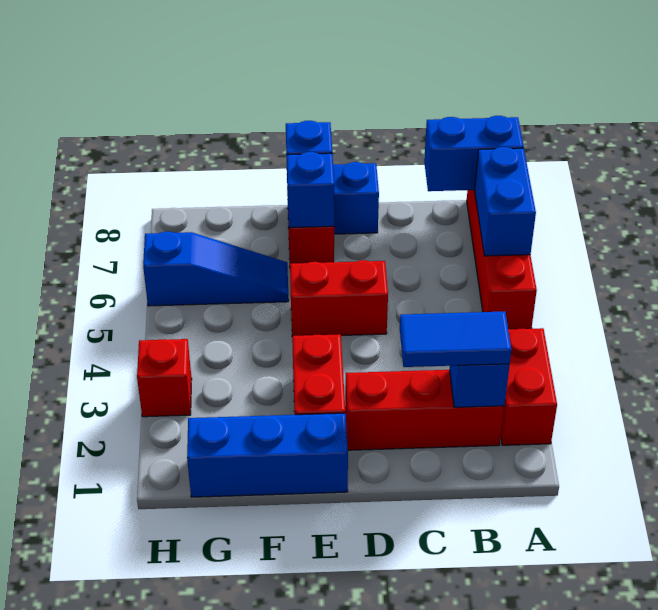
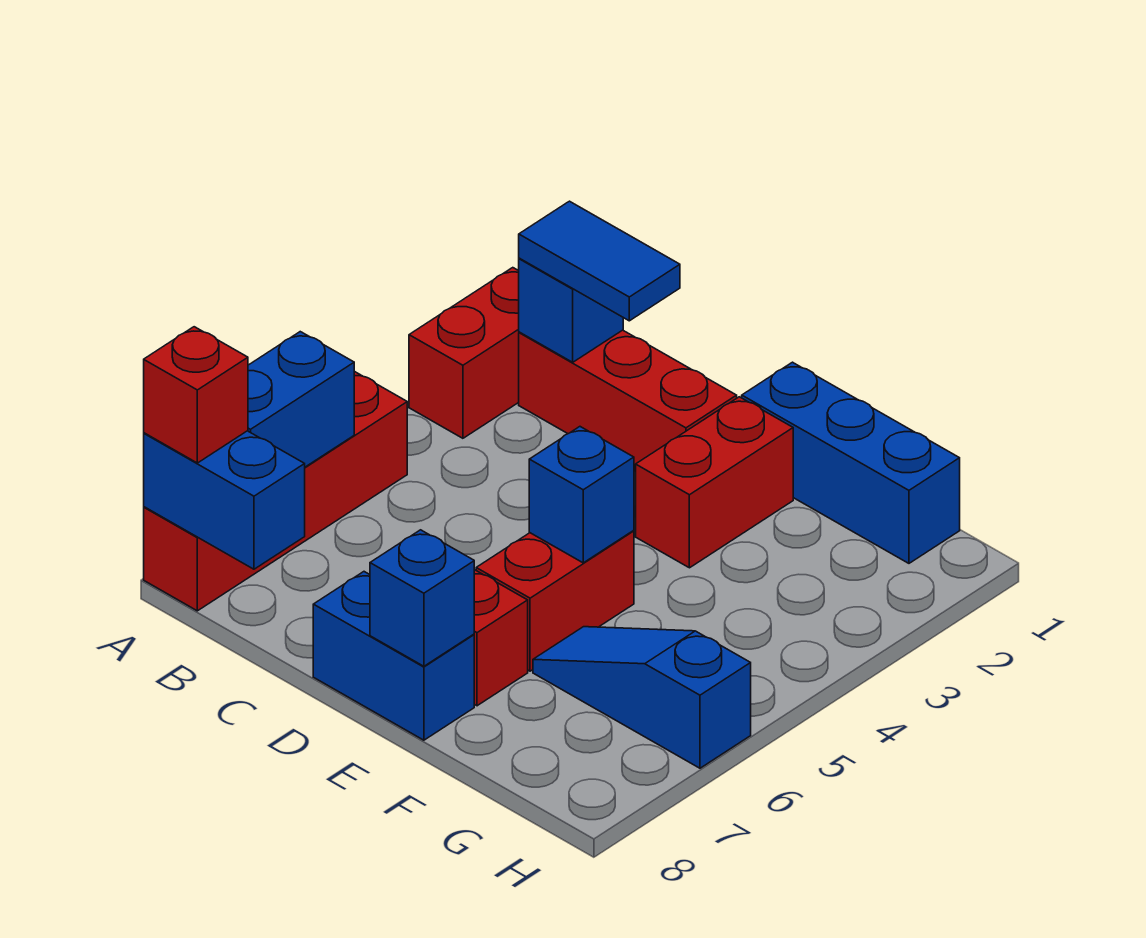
red 1x2 brick [290,260,388,336] -> red 1x2 brick turned to [476,531,634,671]
blue 1x1 brick [287,152,334,228] -> blue 1x1 brick moved to [529,427,634,563]
red 1x1 brick [137,339,192,417] -> red 1x1 brick moved to [144,327,248,463]

